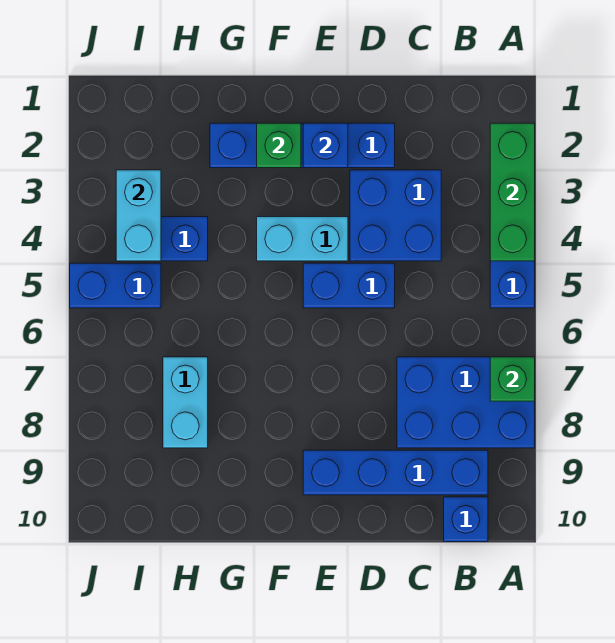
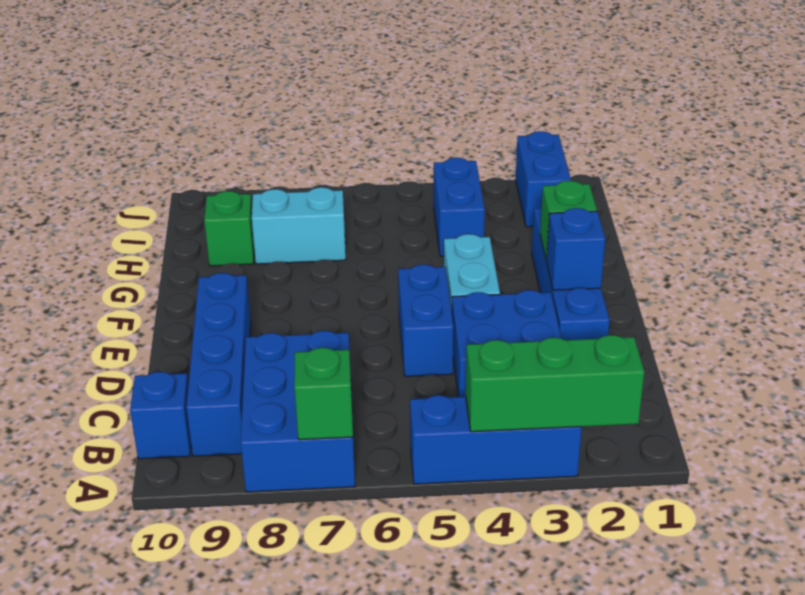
none -> green 1x1 brick [204,191,254,266]
cyan 1x2 brick [116,170,161,261] -> none
blue 1x2 brick [70,263,161,308] -> blue 1x2 brick moved to [516,131,571,227]

